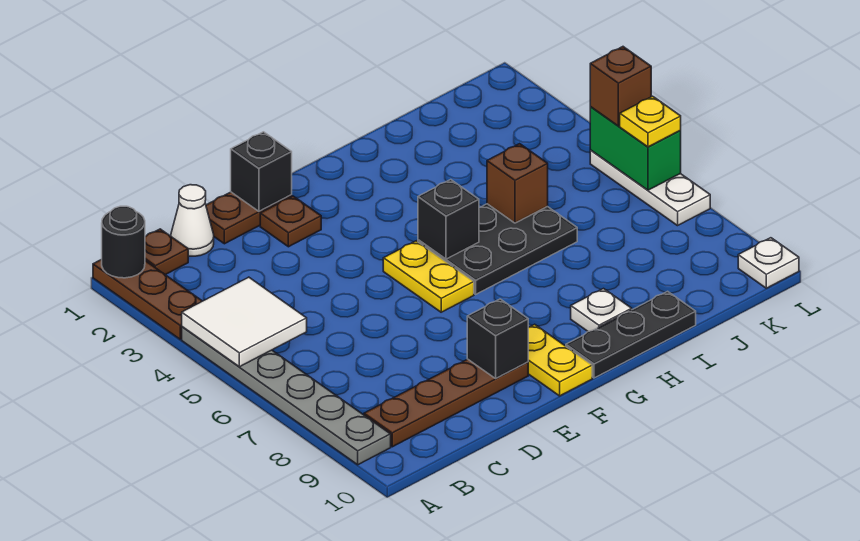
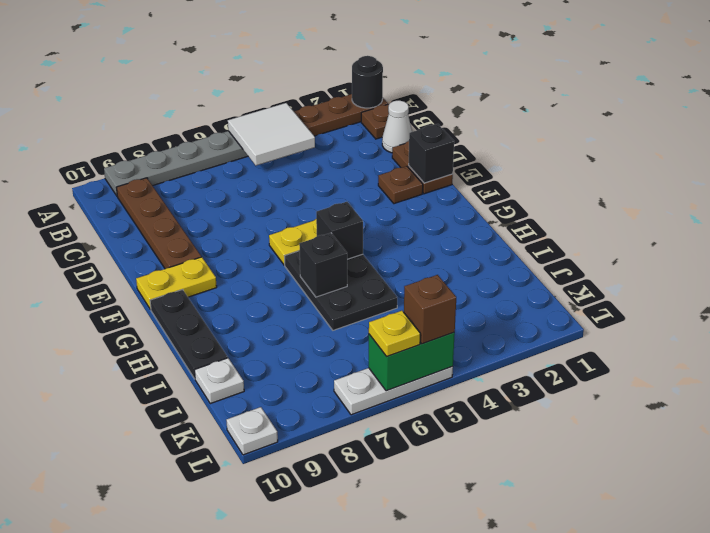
black 1x1 brick [467,299,528,378] -> black 1x1 brick moved to [299,233,347,297]
white 1x1 plate [571,289,632,331] -> white 1x1 plate moved to [195,358,244,404]
brown 1x1 brick [487,144,548,223] -> none

